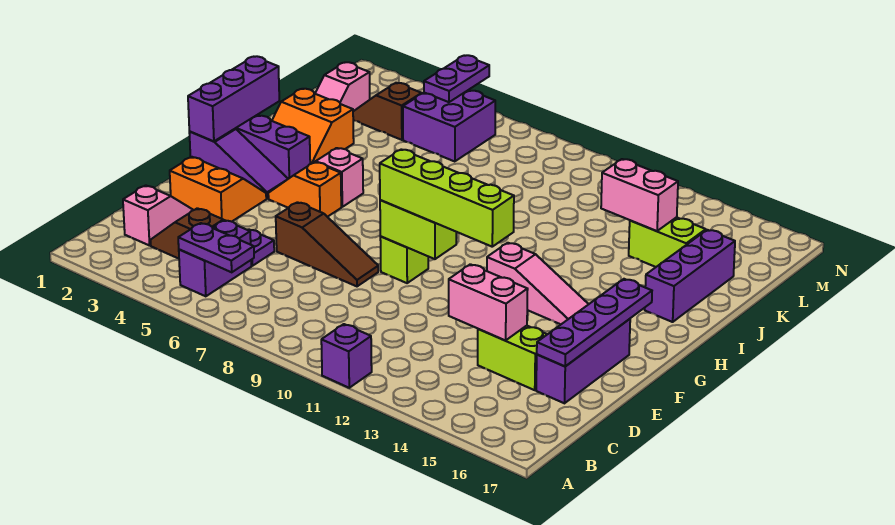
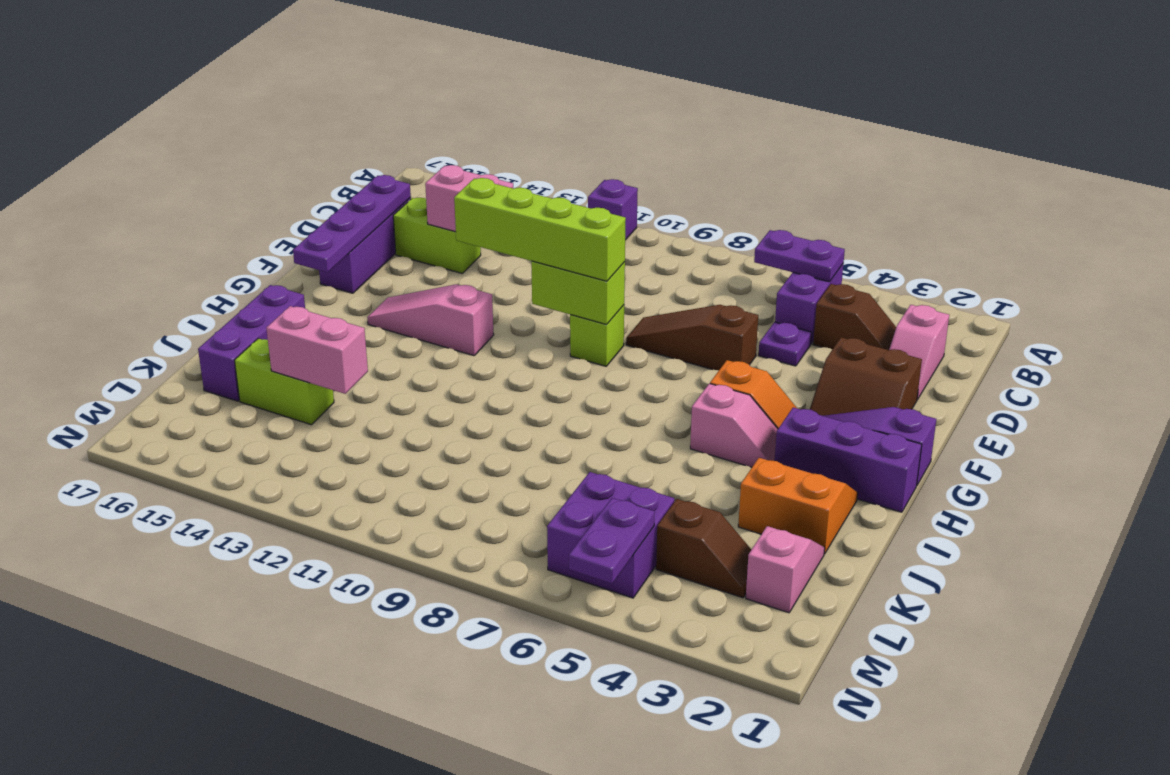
orange 2x2 slope [170,157,266,222] -> brown 2x2 slope [810,337,922,416]
purple 1x3 brick [188,56,279,141] -> none

